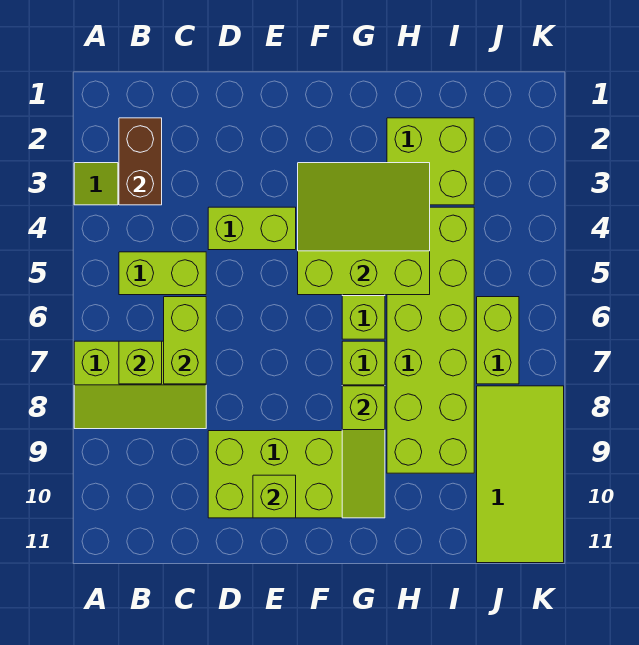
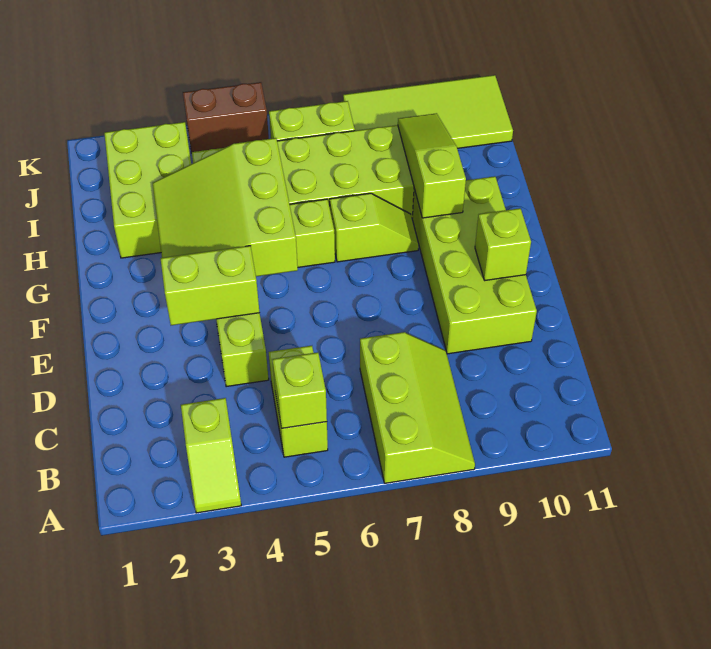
brown 1x2 brick [119,118,162,205] -> brown 1x2 brick moved to [183,82,269,153]
lime 1x1 brick [119,341,162,384] -> lime 1x1 brick moved to [272,352,327,428]
lime 1x2 brick [164,297,206,384] -> lime 1x2 brick moved to [160,246,260,325]
lime 1x3 slope [342,386,385,518] -> lime 1x3 slope turned to [398,113,466,218]
lime 2x2 brick [387,118,474,205] -> lime 2x3 brick [104,122,191,258]

